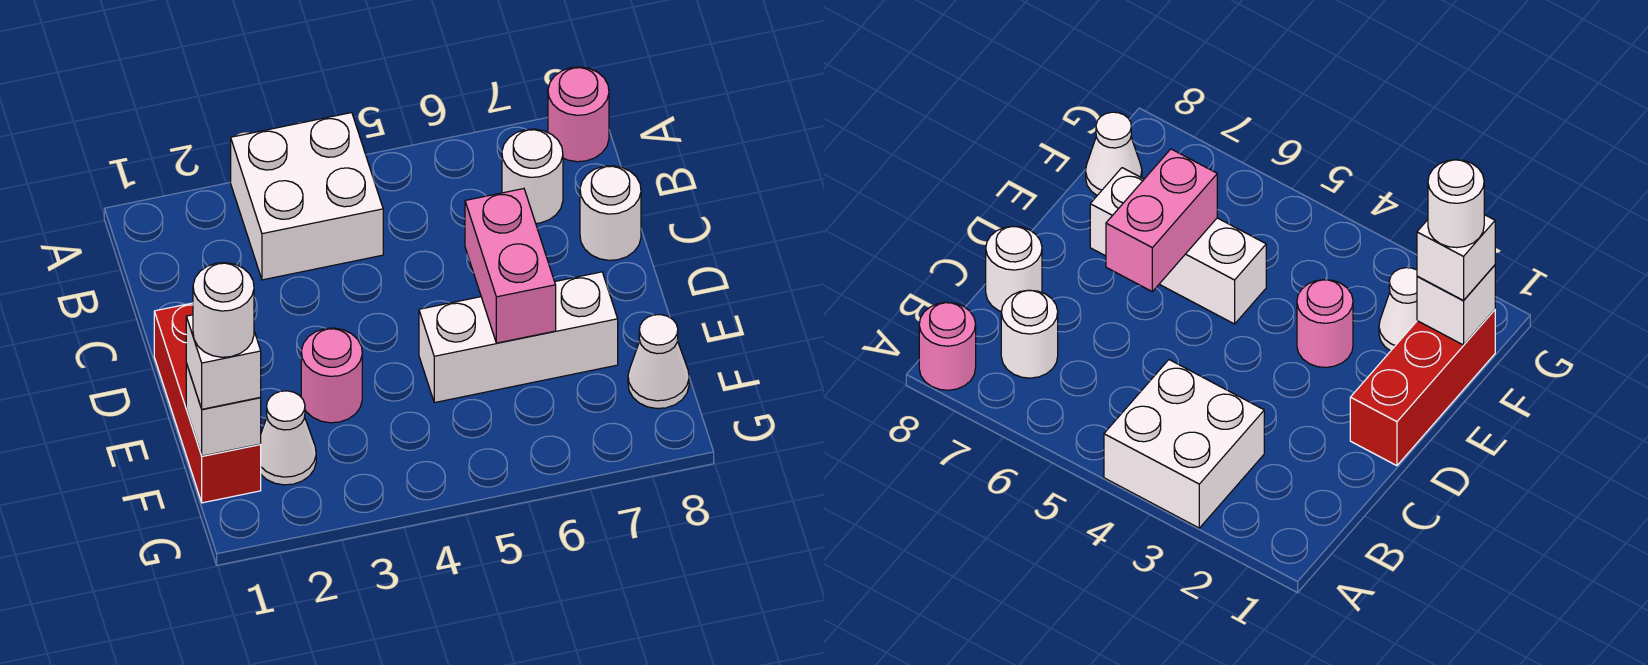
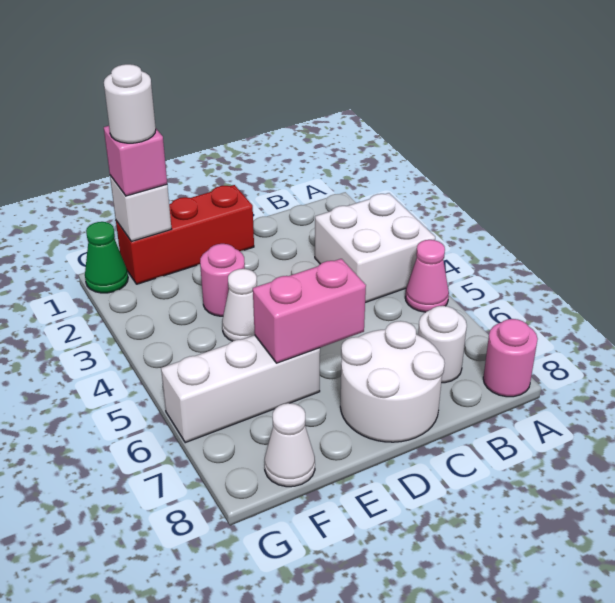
none -> pink 1x1 cone [405,240,449,312]
white 1x1 round brick [580,166,641,260] -> white 2x2 round brick [340,321,445,442]
white 1x3 brick [419,272,618,403] -> white 1x3 brick turned to [161,335,320,443]
white 1x1 brick [186,315,261,409] -> pink 1x1 brick [104,126,167,196]
white 1x1 cone [261,391,316,485] -> white 1x1 cone moved to [222,269,257,341]
none -> green 1x1 cone [85,222,128,293]

